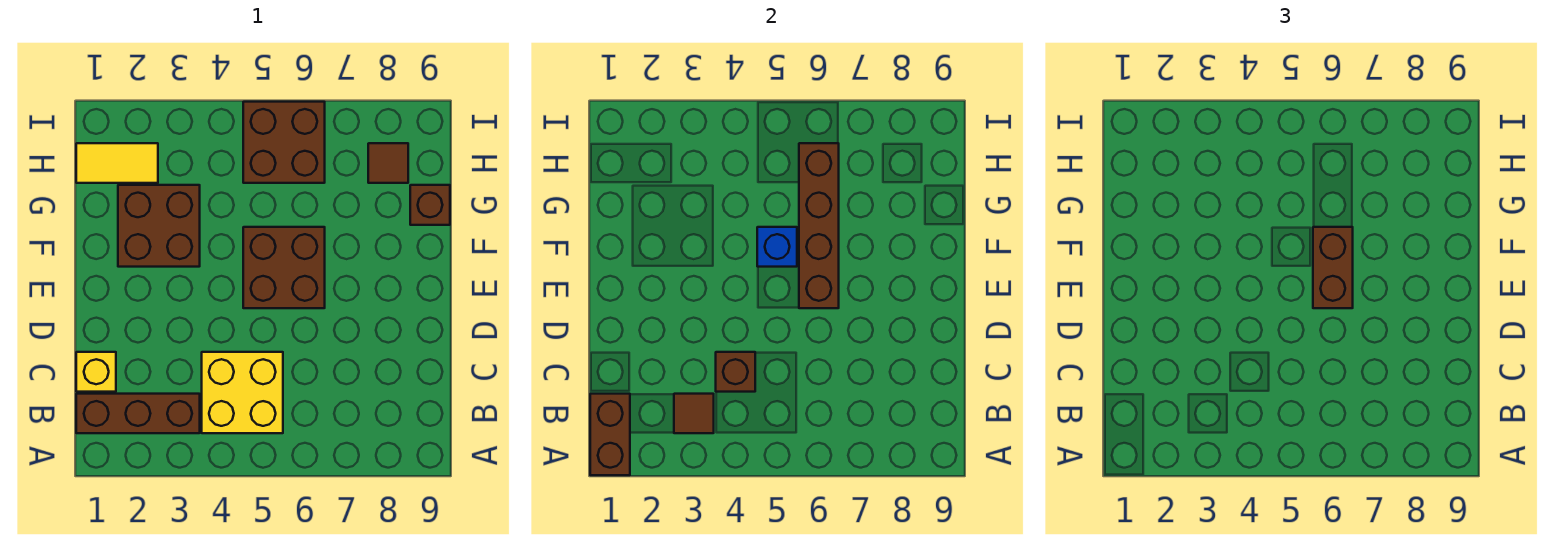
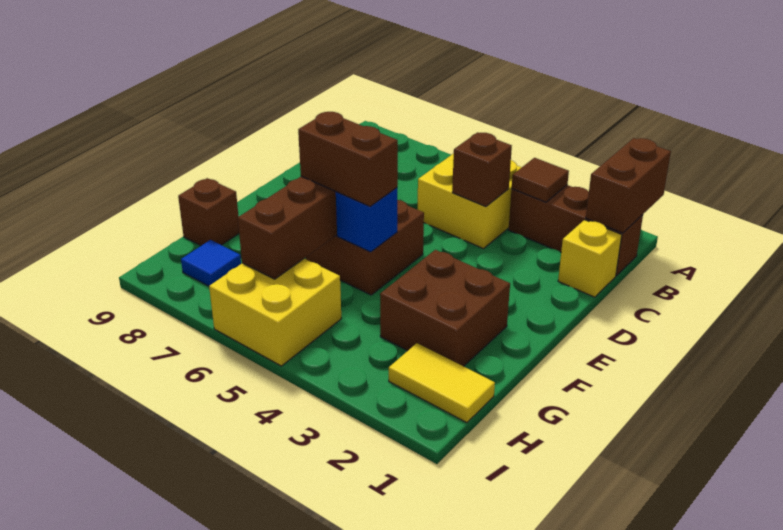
brown 1x2 brick [1313,227,1353,308] -> brown 1x2 brick turned to [298,112,398,206]
brown 2x2 brick [243,102,325,183] -> yellow 2x2 brick [209,259,341,366]
brown 1x1 tile [368,143,408,183] -> blue 1x1 tile [181,240,241,286]

